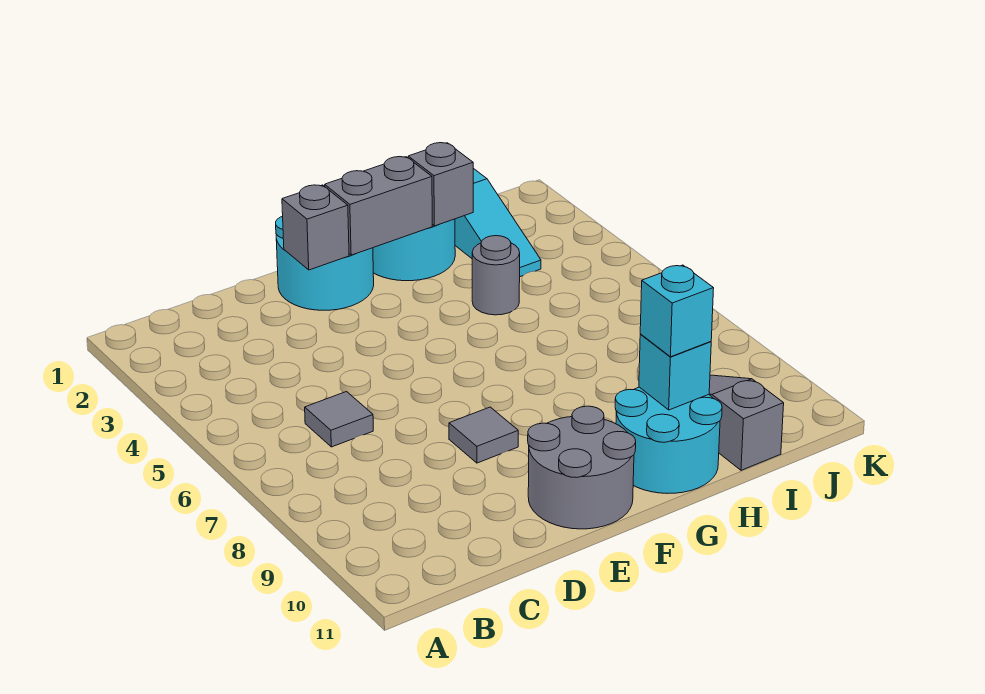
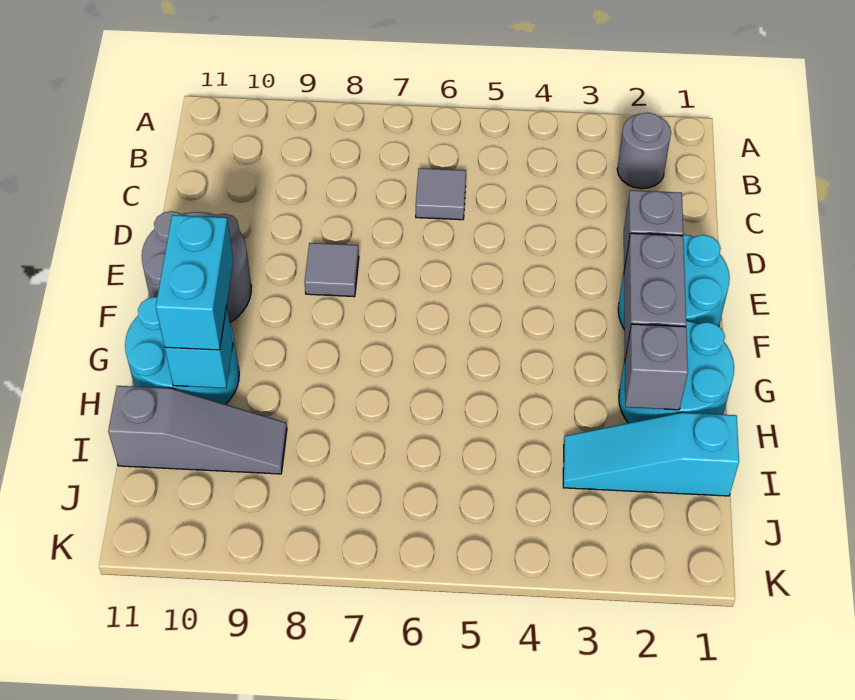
grey 1x1 round brick [472,236,520,315] -> grey 1x1 round brick moved to [617,113,671,189]
cyan 1x1 brick [640,265,714,357] -> cyan 1x2 brick [156,215,233,350]

